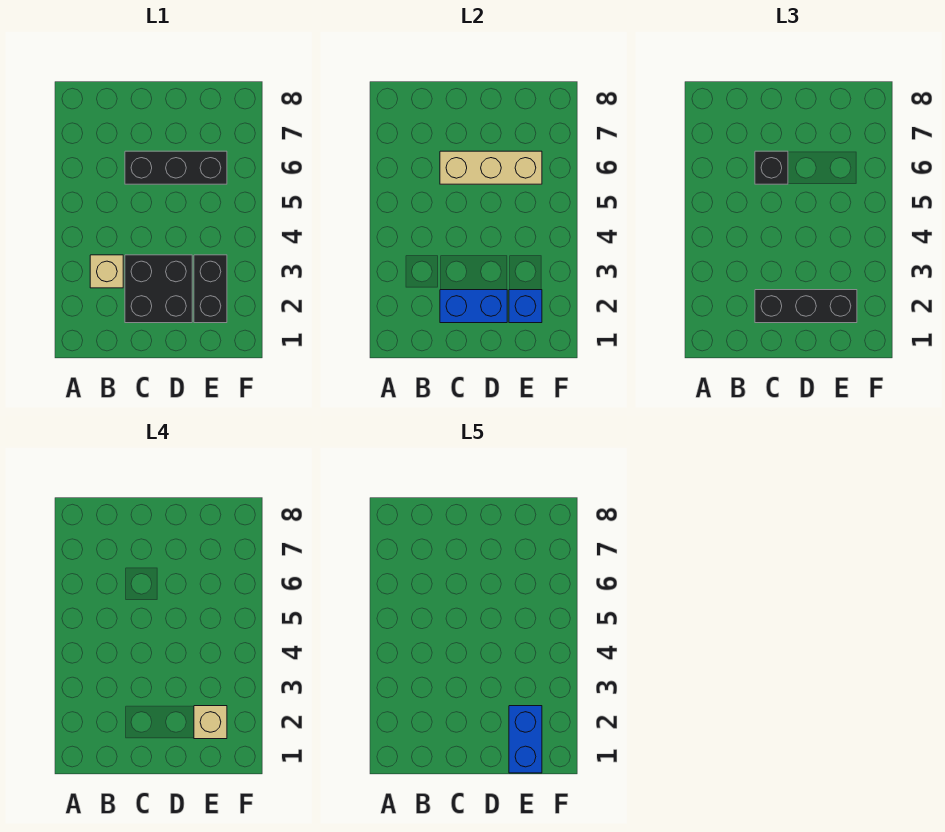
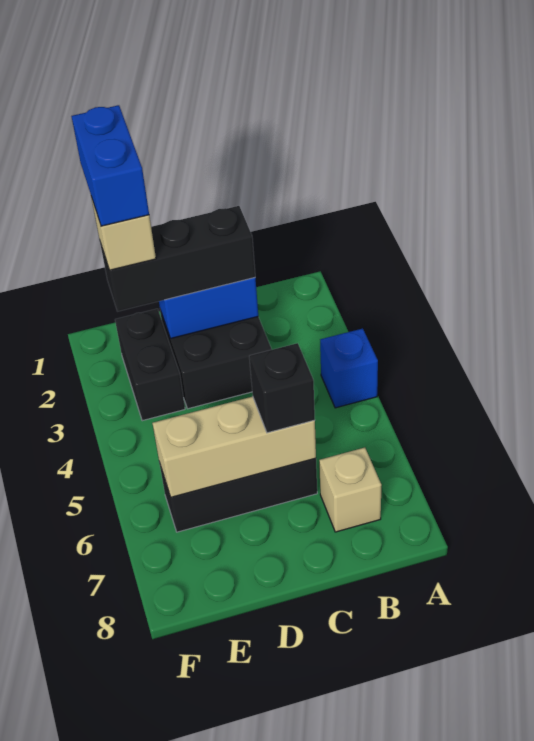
tan 1x1 brick [90,255,123,288] -> tan 1x1 brick moved to [319,448,382,532]
blue 1x1 brick [509,290,542,323] -> blue 1x1 brick moved to [320,328,378,408]

